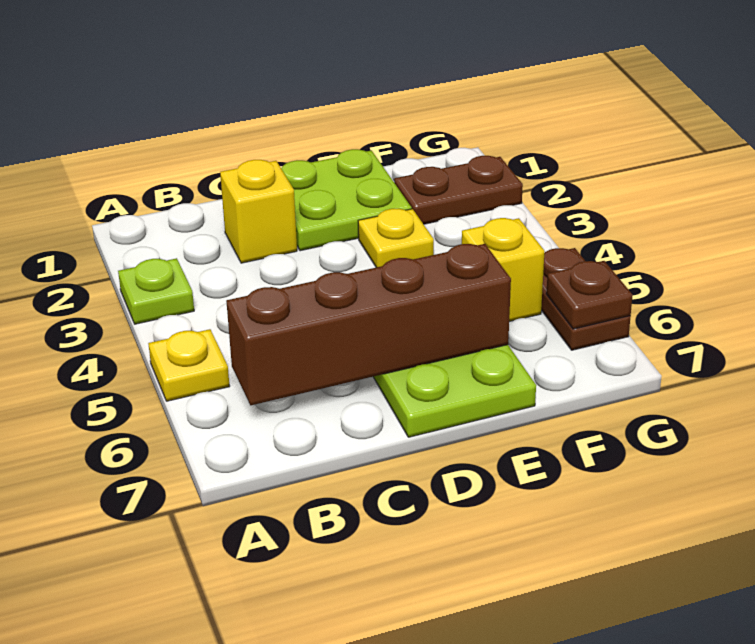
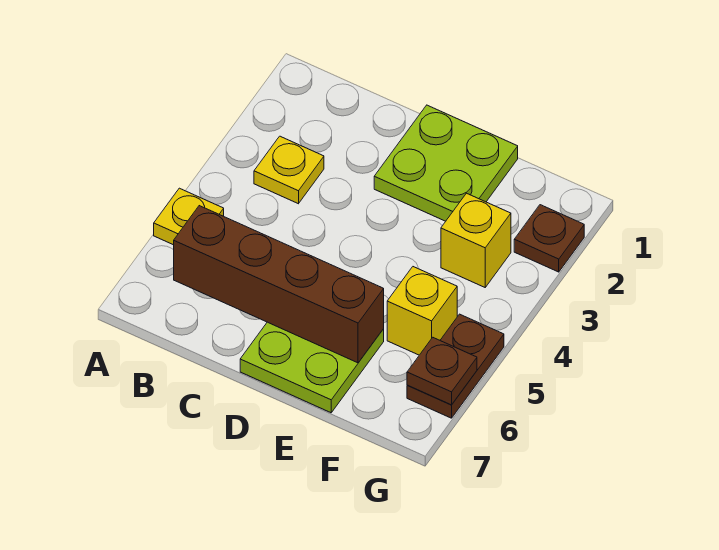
lime 1x1 plate [118,258,194,324] -> none
yellow 1x1 brick [220,160,297,263] -> yellow 1x1 brick moved to [441,193,511,287]
yellow 1x1 plate [358,209,434,267] -> yellow 1x1 plate moved to [254,136,324,204]
brown 1x2 plate [394,156,523,224] -> brown 1x1 plate [514,205,584,272]

